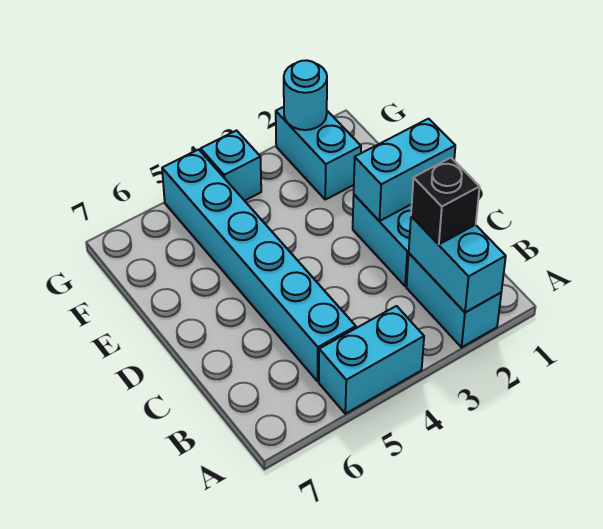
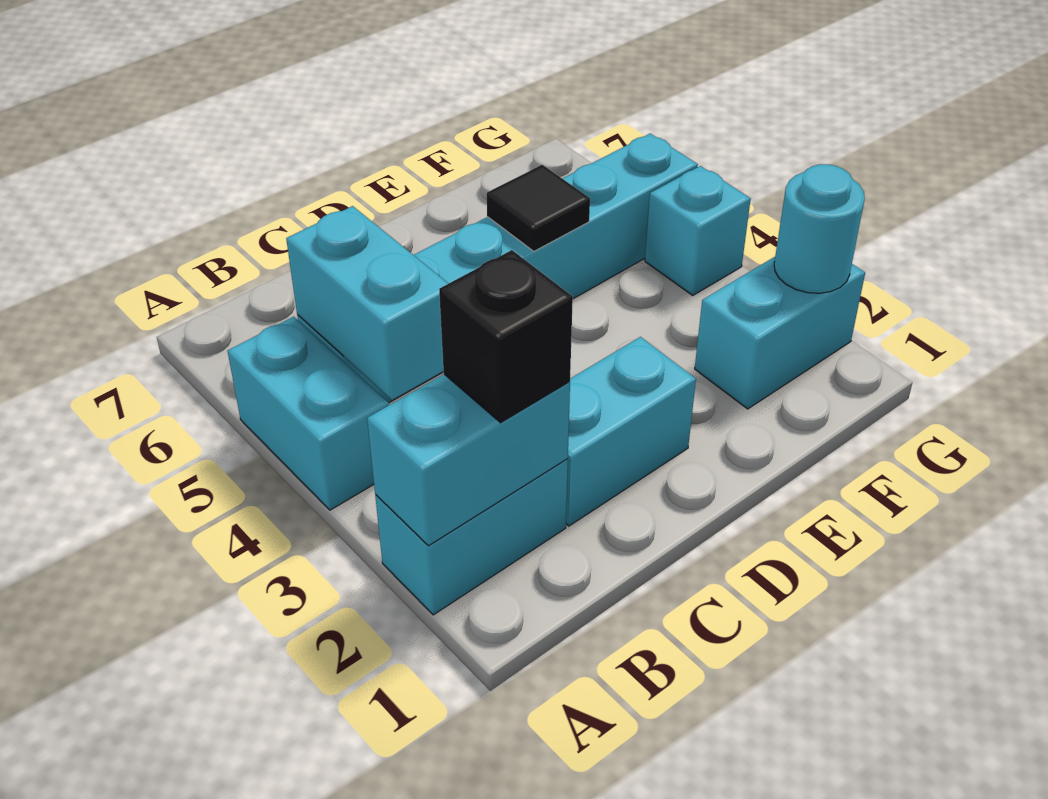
cyan 1x2 brick [354,119,455,221] -> cyan 1x2 brick moved to [286,206,448,400]
none -> black 1x1 tile [487,165,590,251]

